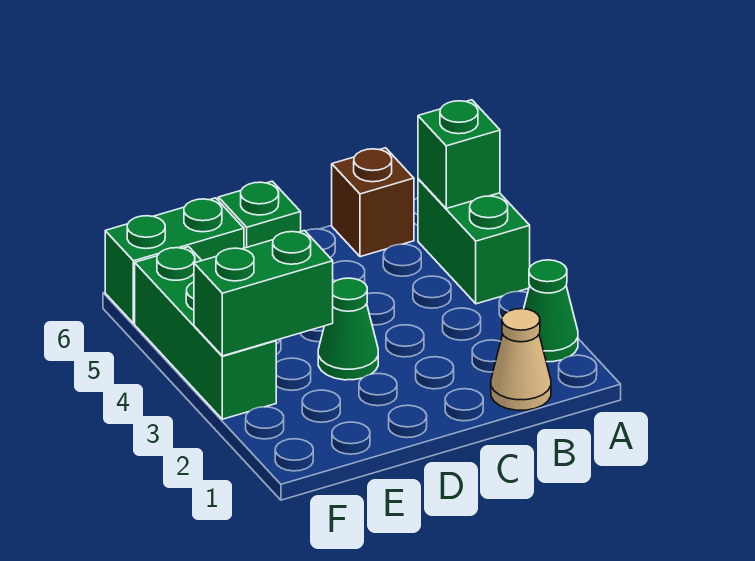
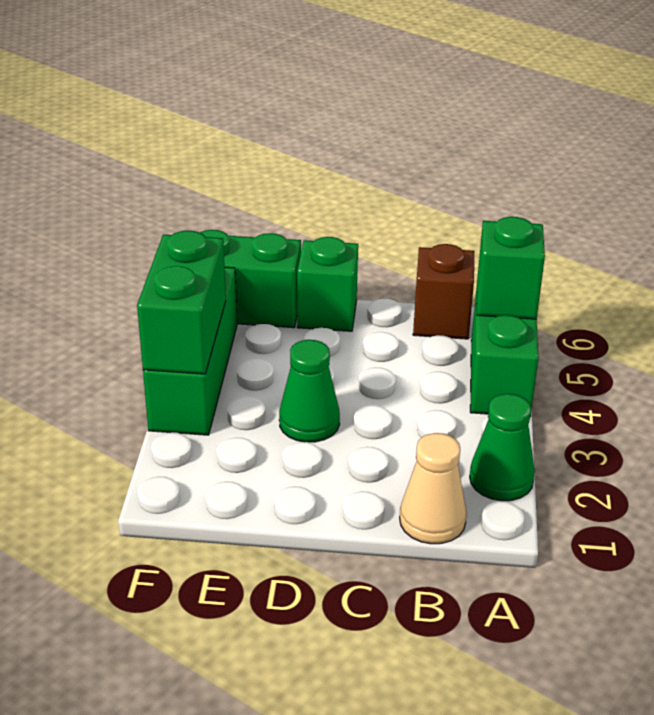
green 1x2 brick [194,231,333,356] -> green 1x2 brick turned to [137,231,226,374]

